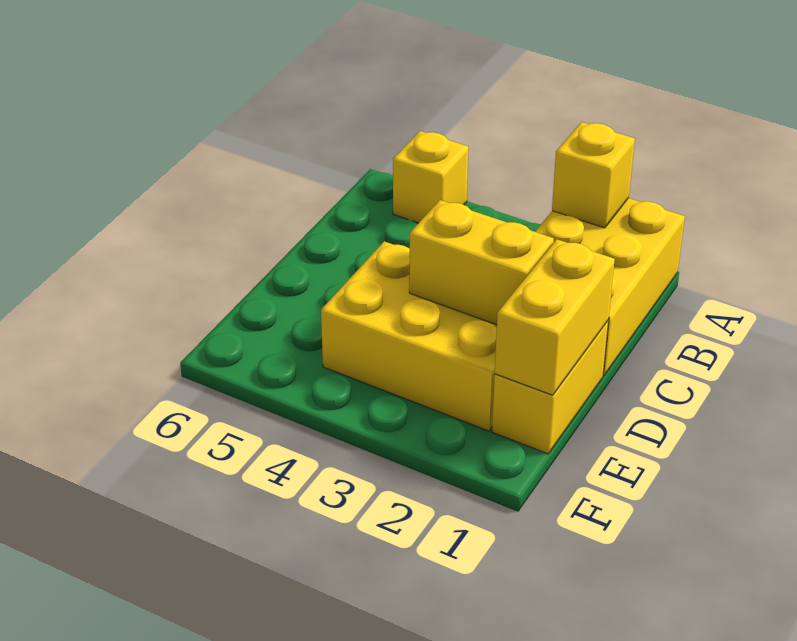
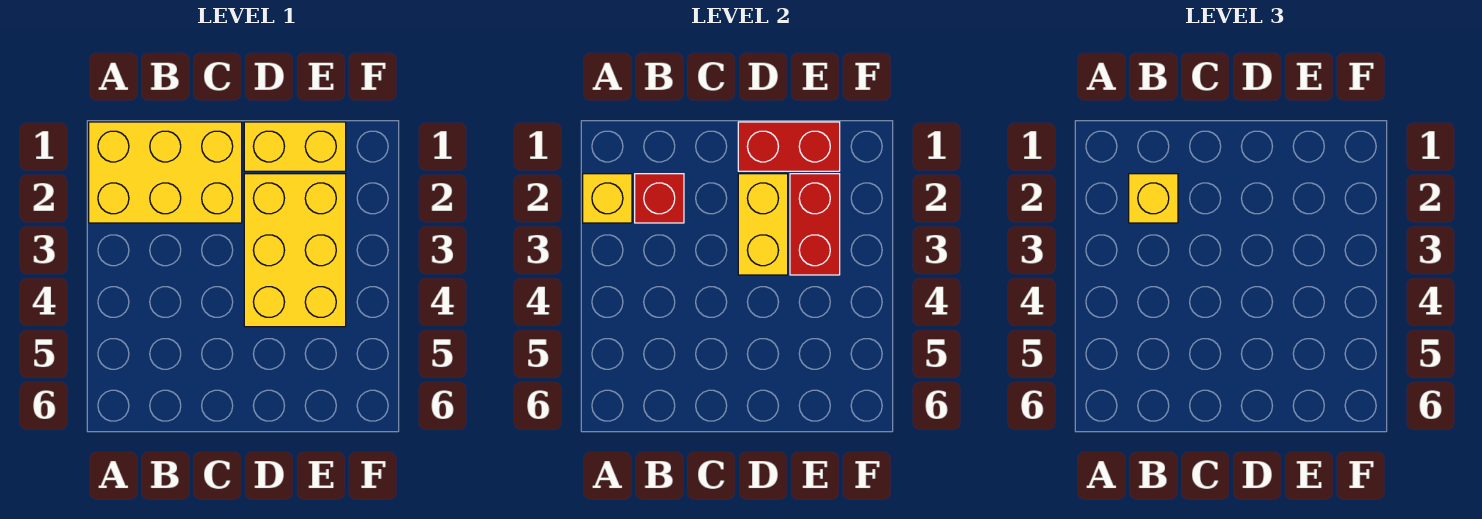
yellow 1x1 brick [393,131,468,223] -> yellow 1x1 brick moved to [1129,174,1178,223]
none -> red 1x1 brick [635,174,684,223]
yellow 1x2 brick [495,239,615,395] -> red 1x2 brick [738,122,840,171]
none -> red 1x2 brick [790,174,840,275]

